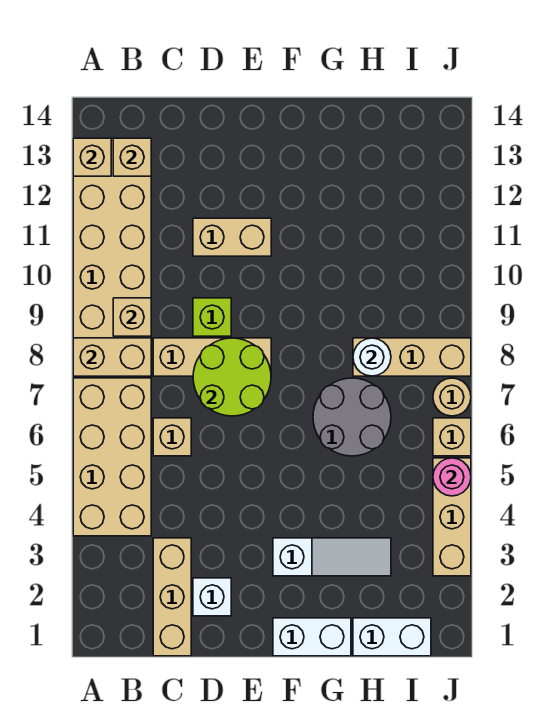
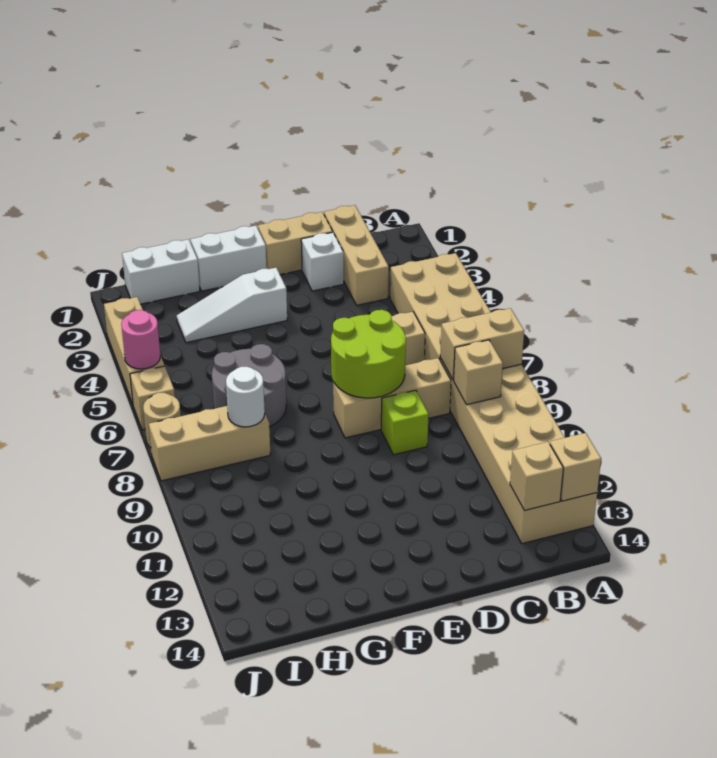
tan 1x2 brick [193,218,271,256] -> tan 1x2 brick moved to [258,212,333,275]

